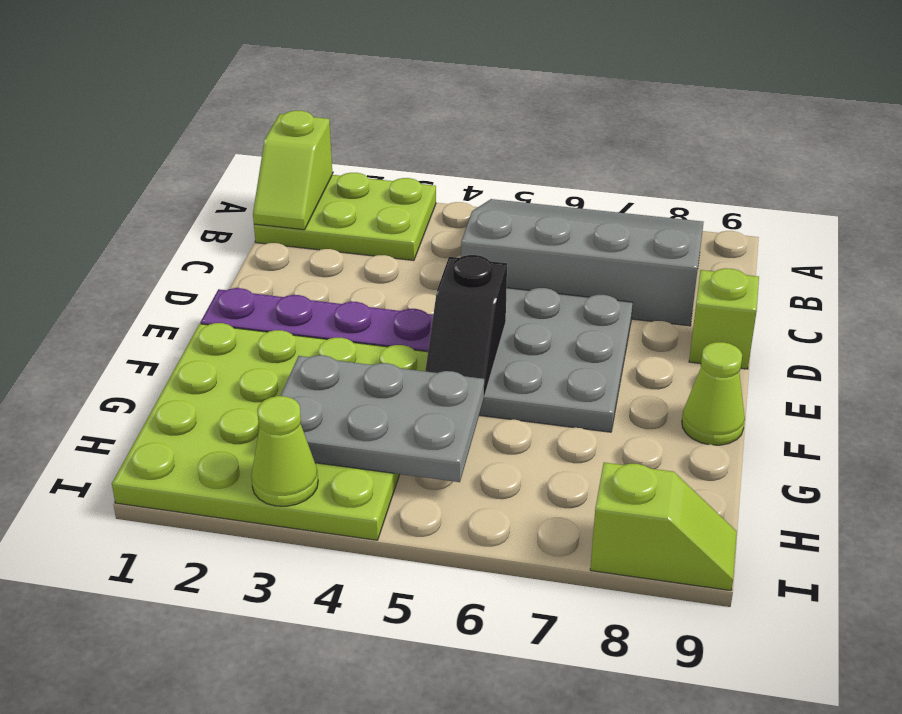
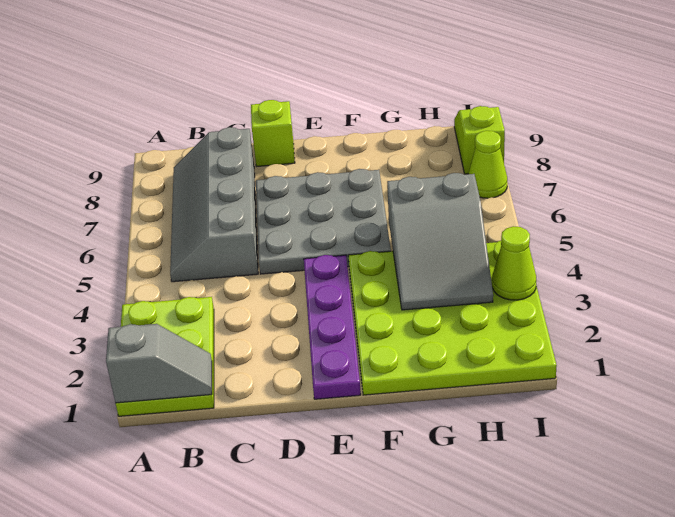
lime 1x2 slope [253,111,332,230] -> grey 1x2 slope [106,324,212,403]
grey 3x4 slope [461,199,704,326] -> grey 2x4 slope [170,127,258,282]
black 1x2 slope [425,255,507,396] -> none
lime 1x1 cone [682,342,745,445] -> lime 1x1 cone moved to [468,131,507,198]
grey 2x3 plate [281,355,484,482] -> grey 2x3 slope [387,173,493,310]

